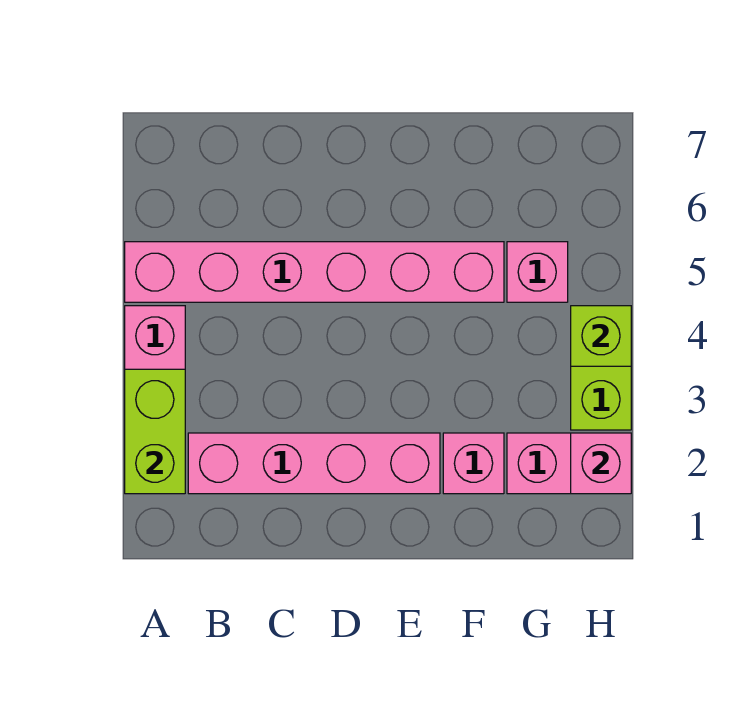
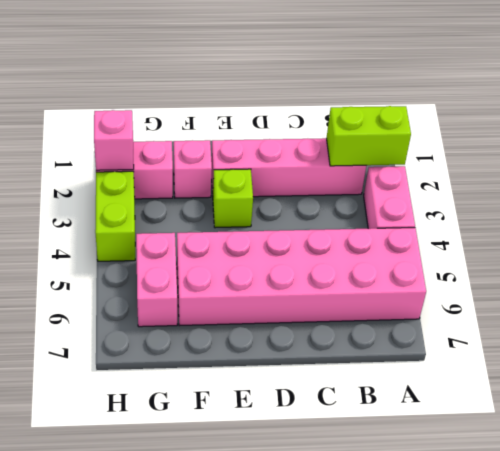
lime 1x2 brick [125,369,185,494] -> lime 1x2 brick turned to [327,106,411,166]
pink 1x6 brick [125,242,504,302] -> pink 2x6 brick [177,228,426,326]
pink 1x1 brick [507,242,568,302] -> pink 1x2 brick [136,233,177,327]
lime 1x1 brick [571,306,631,366] -> lime 1x1 brick moved to [213,169,253,228]

